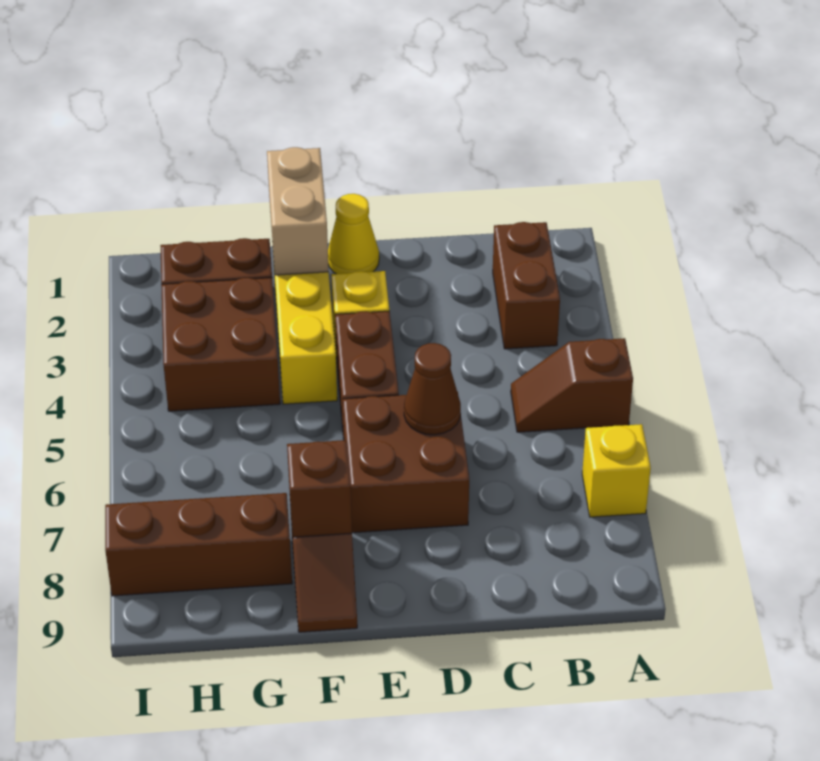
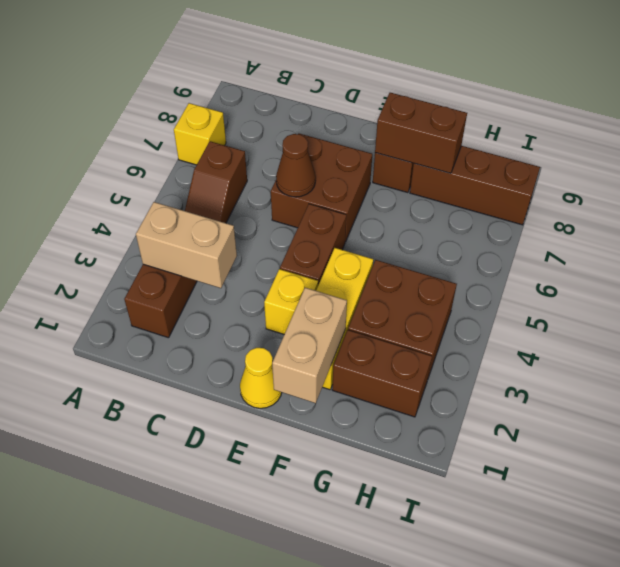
brown 1x2 slope [511,338,633,432] -> brown 1x2 slope turned to [185,141,247,223]
none -> tan 1x2 brick [136,202,237,288]
brown 1x1 brick [287,440,352,537] -> brown 1x2 brick [375,93,467,173]

